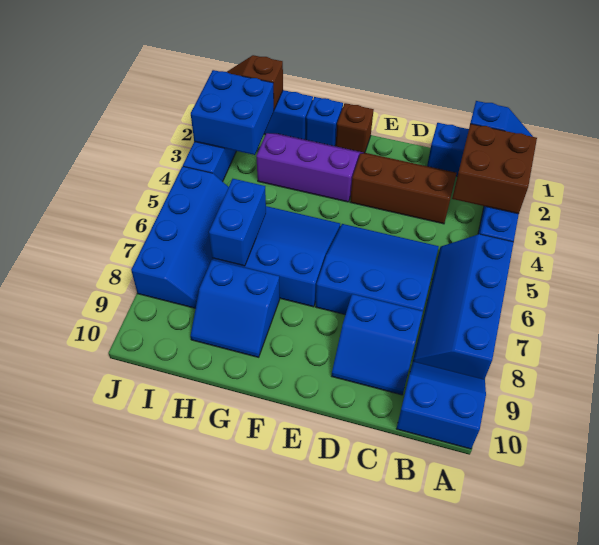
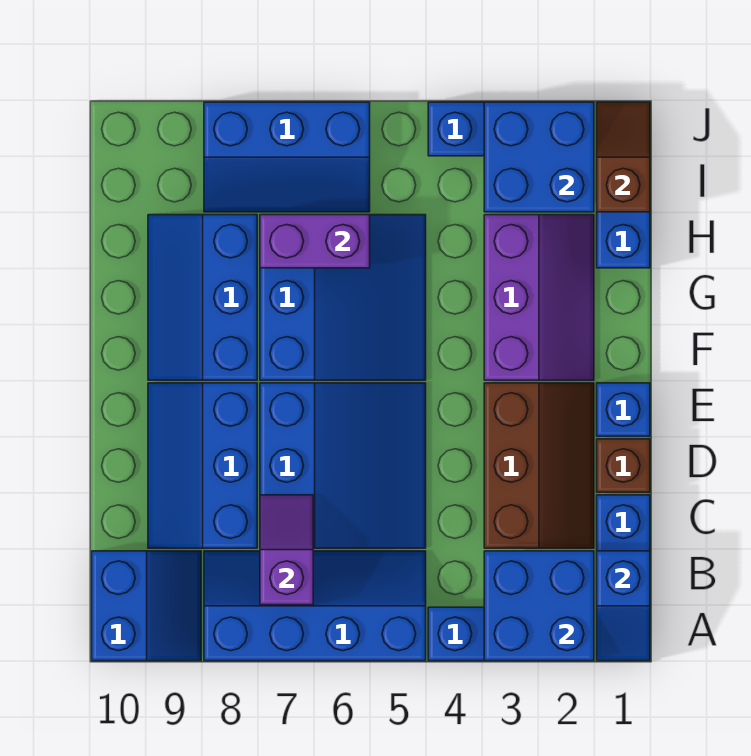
brown 2x2 brick [452,124,537,214] -> blue 2x2 brick [484,551,594,661]
none -> purple 1x2 slope [260,495,313,605]
blue 2x2 slope [332,294,423,395] -> blue 2x3 slope [148,383,257,548]
brown 1x1 brick [336,103,374,153] -> brown 1x1 brick moved to [597,439,650,492]
blue 1x1 brick [306,97,343,146] -> blue 1x1 brick moved to [597,383,650,436]
blue 2x2 slope [191,260,280,357] -> blue 2x3 slope [148,215,257,380]
blue 1x2 brick [209,179,266,266] -> purple 1x2 brick [260,215,370,268]
blue 2x4 slope [131,166,228,308] -> blue 2x3 slope [204,102,370,212]

